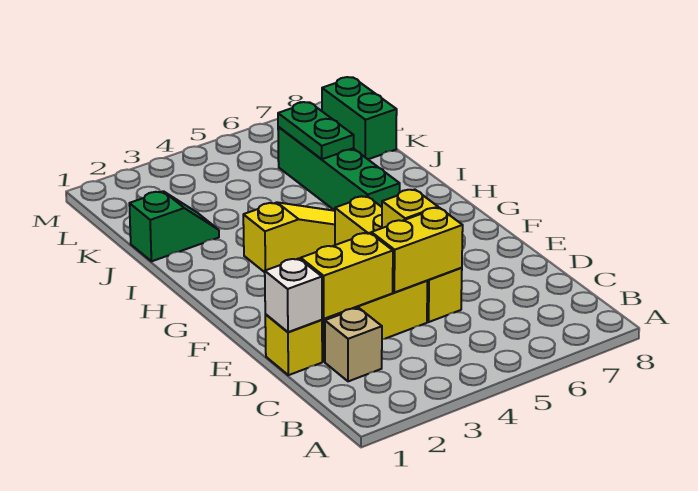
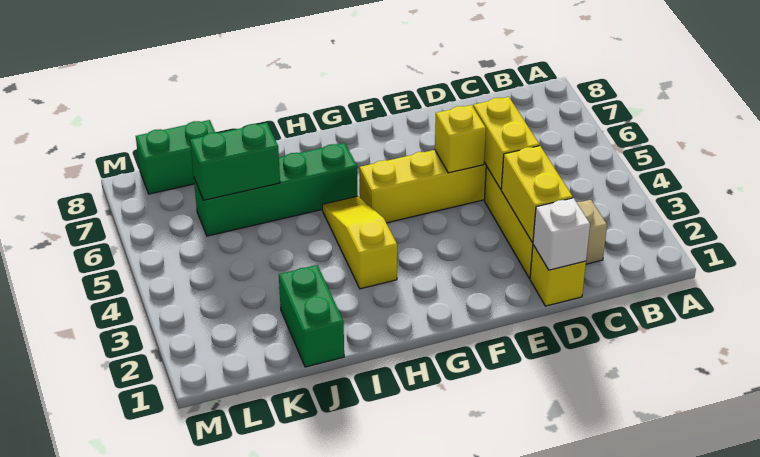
green 1x2 slope [129,191,219,261] -> green 1x2 brick [279,265,344,367]
green 1x2 plate [278,102,354,159] -> green 1x2 brick [190,123,280,200]

